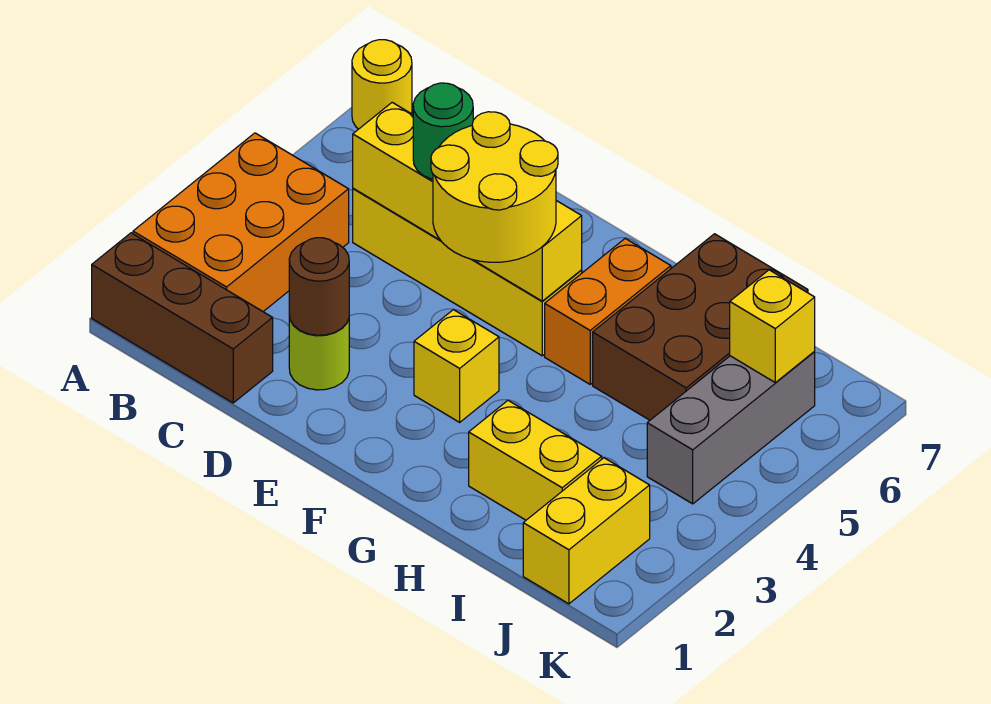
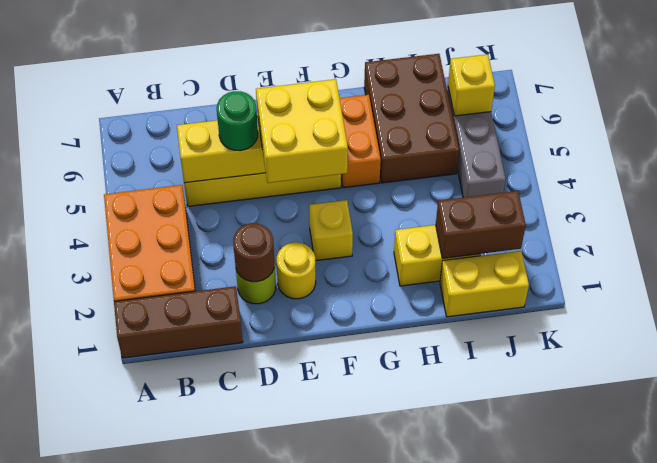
yellow 1x1 round brick [352,40,412,129] -> yellow 1x1 round brick moved to [276,242,316,299]
yellow 2x2 round brick [431,112,558,262] -> yellow 2x2 brick [256,79,348,183]
none -> brown 1x2 brick [436,191,526,259]
yellow 1x2 brick [523,458,650,604] -> yellow 1x2 brick turned to [440,251,529,317]

